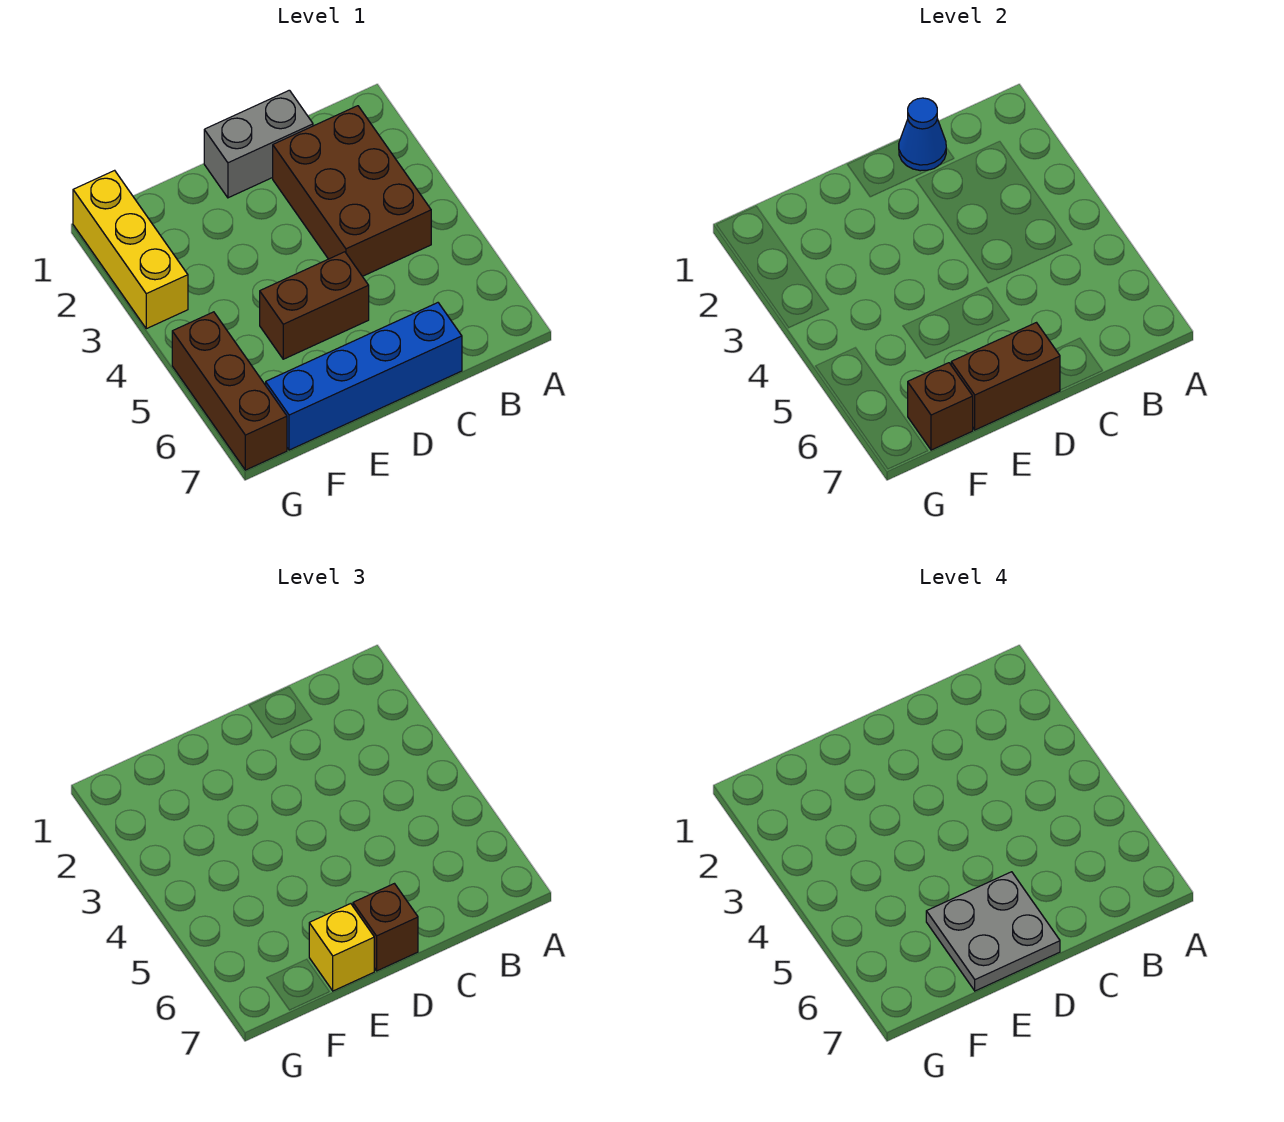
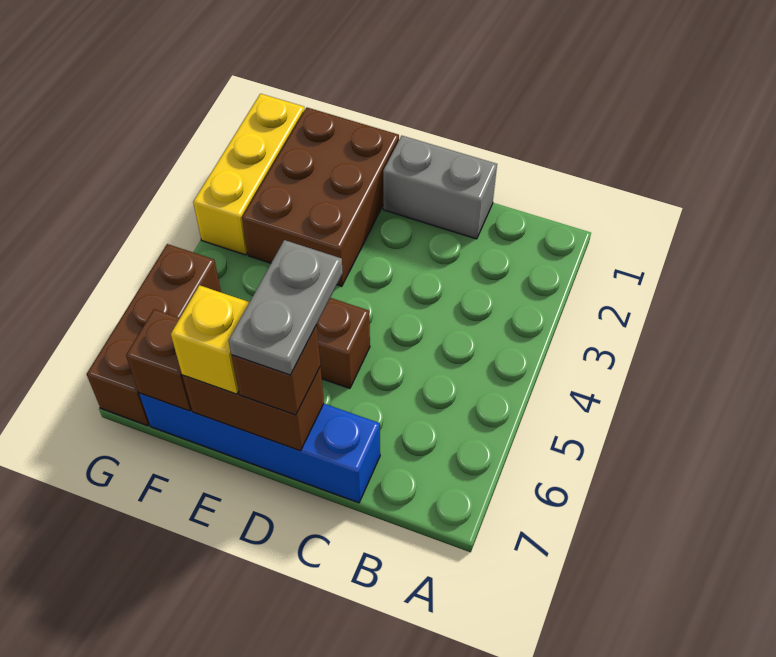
brown 2x3 brick [273,106,431,276] -> brown 2x3 brick moved to [242,108,399,286]
blue 1x1 cone [899,98,946,171] -> none
grey 2x2 plate [926,872,1060,991] -> grey 1x2 plate [229,240,343,375]

